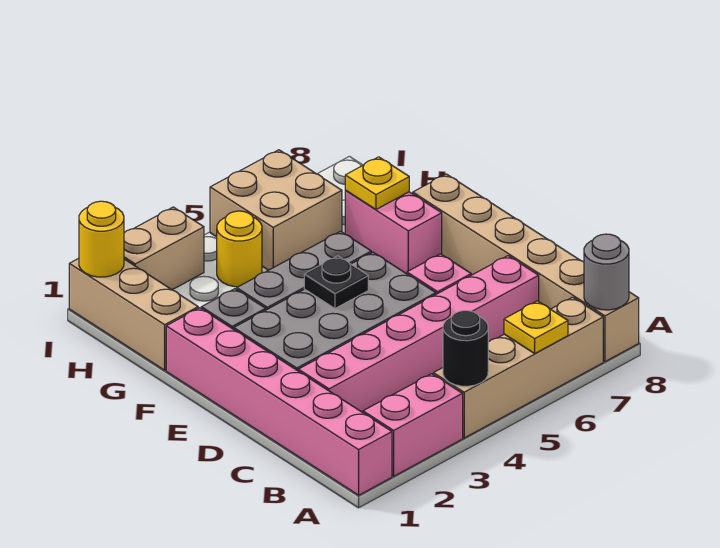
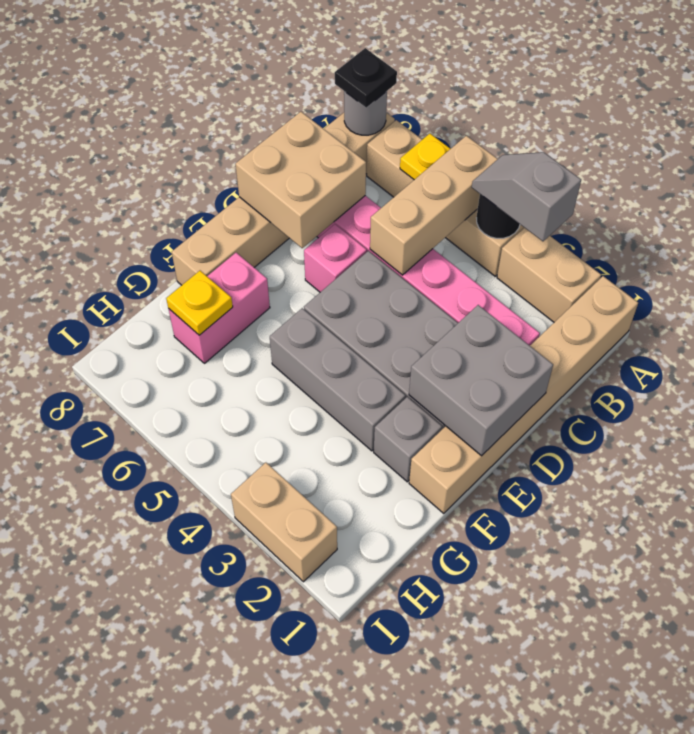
pink 1x6 brick [166,308,392,495] -> tan 1x6 brick [409,276,638,513]
pink 1x2 brick [363,374,463,476] -> tan 1x2 brick [497,228,601,322]
none -> grey 1x2 slope [472,152,581,241]
none -> grey 2x2 brick [409,305,553,456]
black 1x1 plate [304,256,368,308] -> black 1x1 plate moved to [335,48,397,107]
tan 1x3 brick [69,258,198,370] -> tan 1x3 brick moved to [370,136,497,275]
yellow 1x1 round brick [217,211,262,287] -> none
tan 2x2 brick [210,150,342,270] -> tan 2x2 brick moved to [236,112,366,248]
yellow 1x1 round brick [79,201,124,277] -> none

